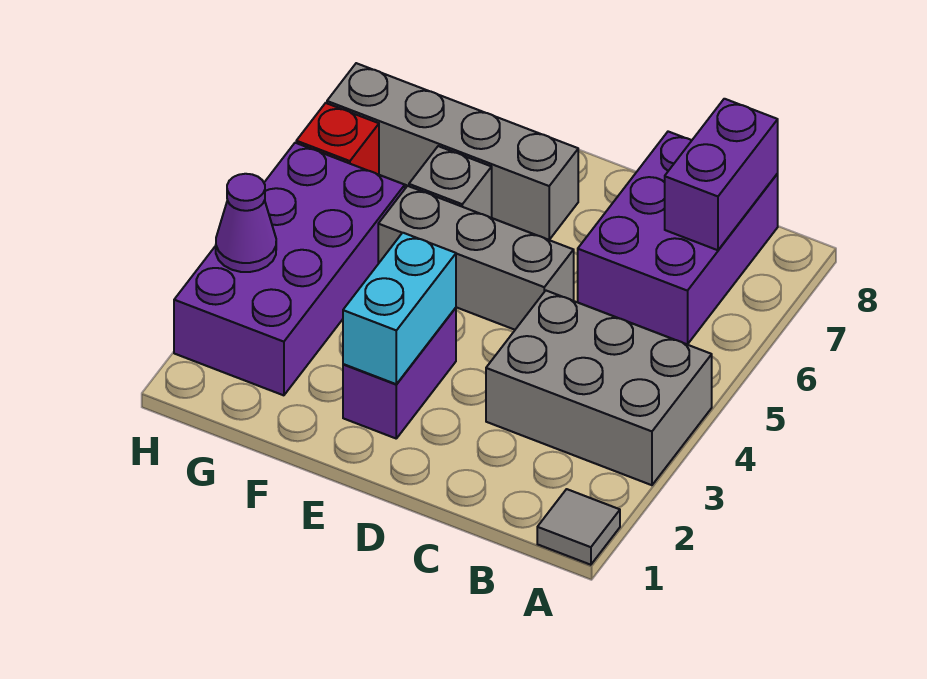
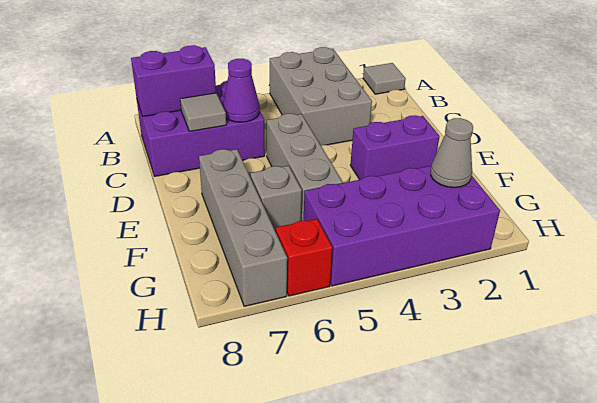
none -> grey 1x1 tile [180,93,226,131]
cyan 1x2 brick [343,233,456,384] -> none
none -> grey 1x1 cone [431,118,473,188]
purple 1x1 cone [216,174,276,272] -> purple 1x1 cone moved to [223,59,260,122]

